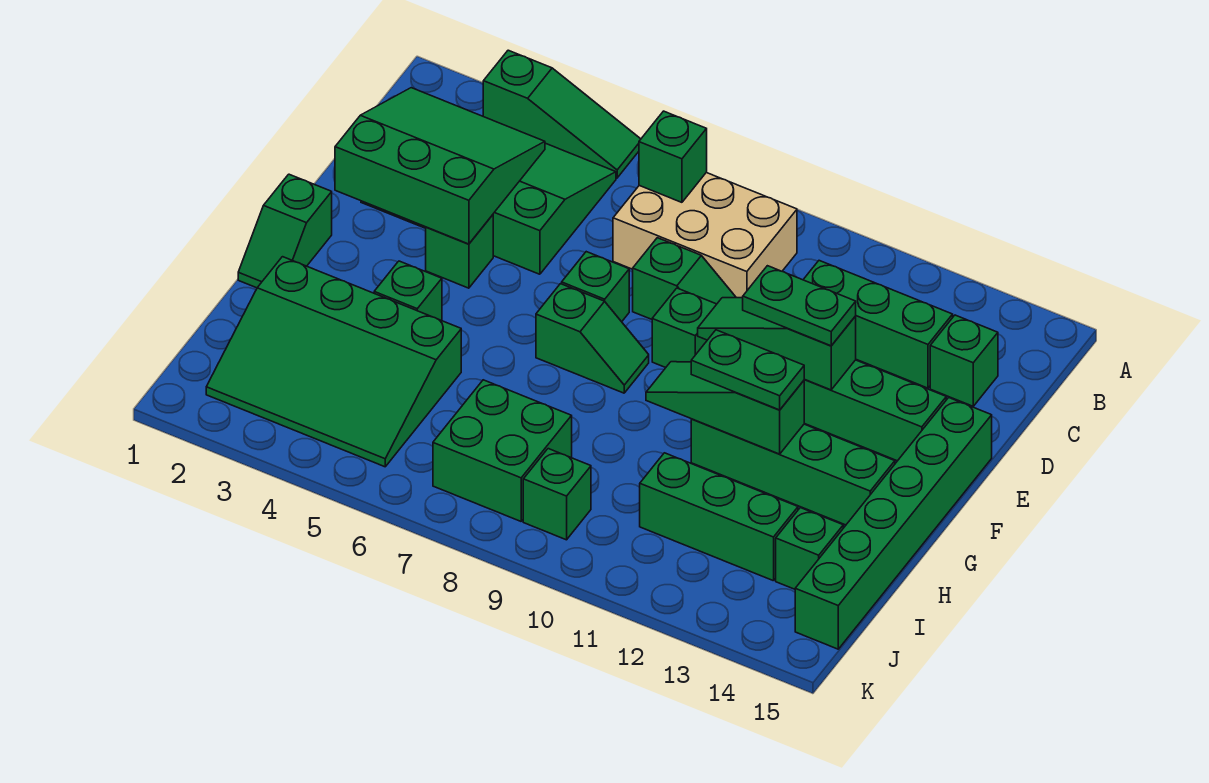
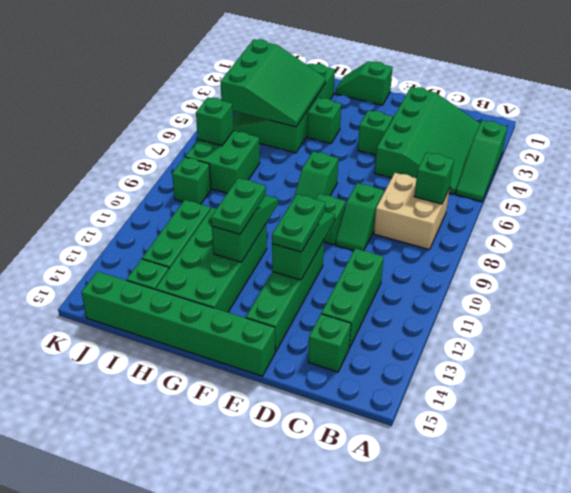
tan 2x3 brick [613,173,797,298] -> tan 2x2 brick [374,173,450,250]
green 3x3 slope [335,88,545,244] -> green 3x3 slope moved to [220,39,326,127]
green 1x1 brick [562,252,629,322] -> green 1x1 brick moved to [196,97,233,146]
green 1x4 brick [691,419,895,525] -> green 2x4 brick [156,208,267,312]

